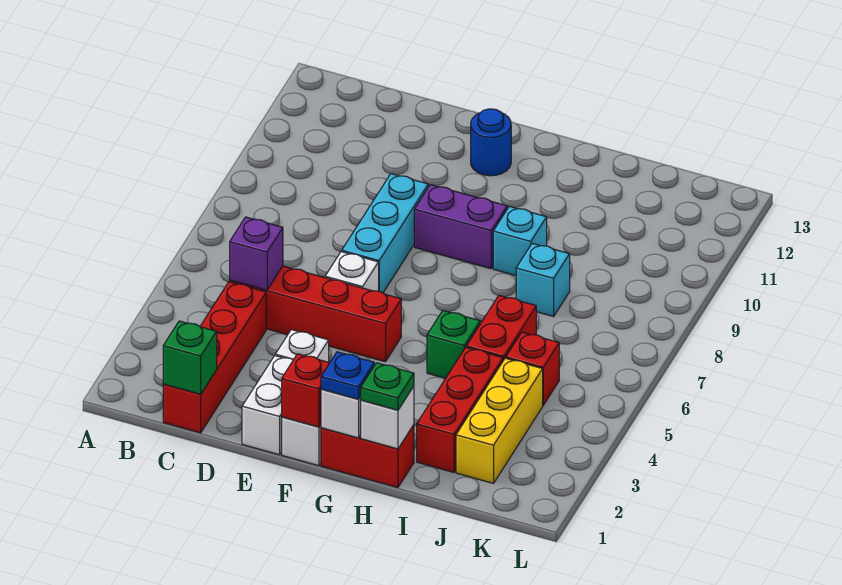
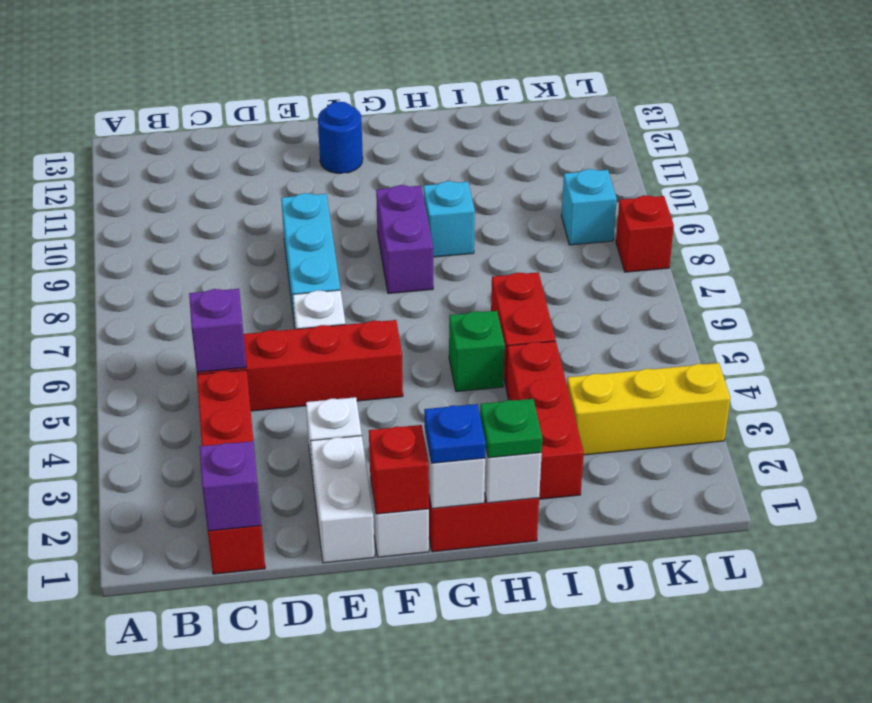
green 1x1 brick [163,321,217,394] -> purple 1x1 brick [200,441,261,531]
purple 1x2 brick [414,185,507,269] -> purple 1x2 brick turned to [376,185,433,294]
cyan 1x1 brick [516,243,570,317] -> cyan 1x1 brick moved to [561,169,617,245]
yellow 1x3 brick [456,358,543,483] -> yellow 1x3 brick turned to [567,363,731,455]
red 1x1 brick [506,332,559,405] -> red 1x1 brick moved to [616,195,674,272]

